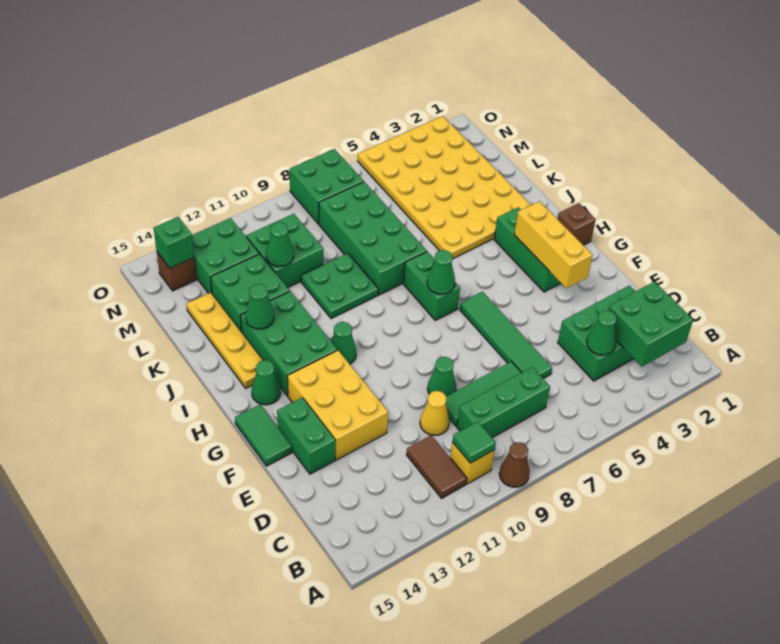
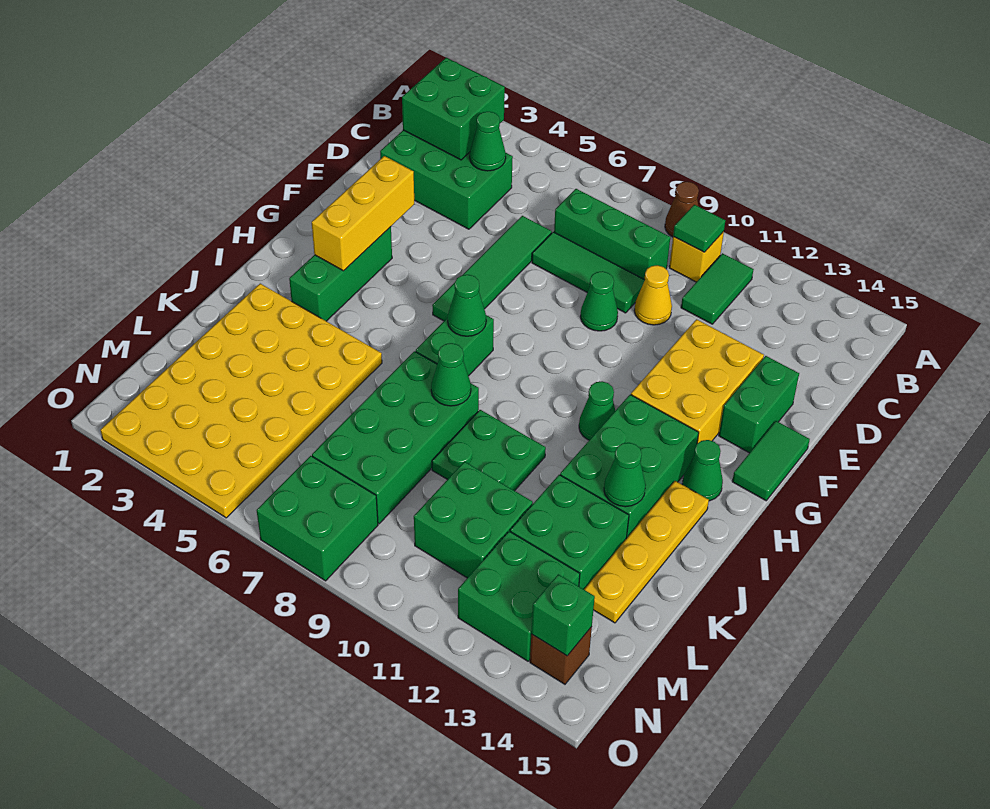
brown 1x2 tile [406,435,467,498] -> green 1x2 tile [681,253,754,324]
brown 1x1 brick [557,203,596,245] -> none
green 1x1 cone [266,222,294,267] -> green 1x1 cone moved to [431,343,471,406]

